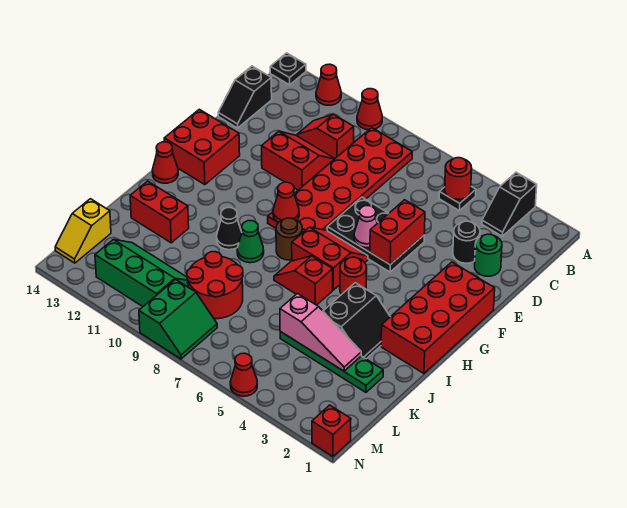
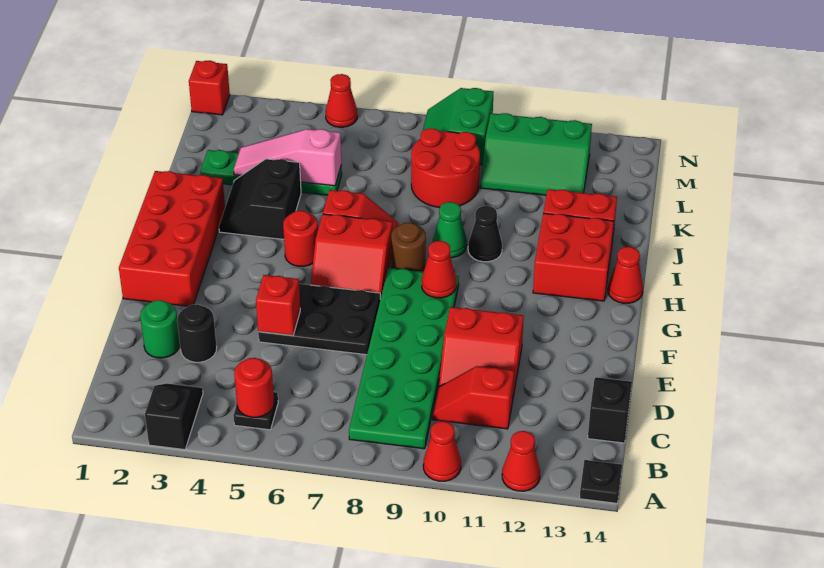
red 2x6 plate [268,128,412,233] -> green 2x6 plate [349,268,459,449]
red 1x2 slope [297,114,354,158] -> red 1x2 slope turned to [433,366,514,429]
red 1x2 brick [370,200,425,265] -> red 1x1 brick [256,275,300,336]
pink 1x1 cone [354,206,377,248] -> none
red 2x2 brick [164,109,240,185] -> red 2x2 brick moved to [533,213,614,301]
yellow 1x2 slope [55,199,111,263] -> none

